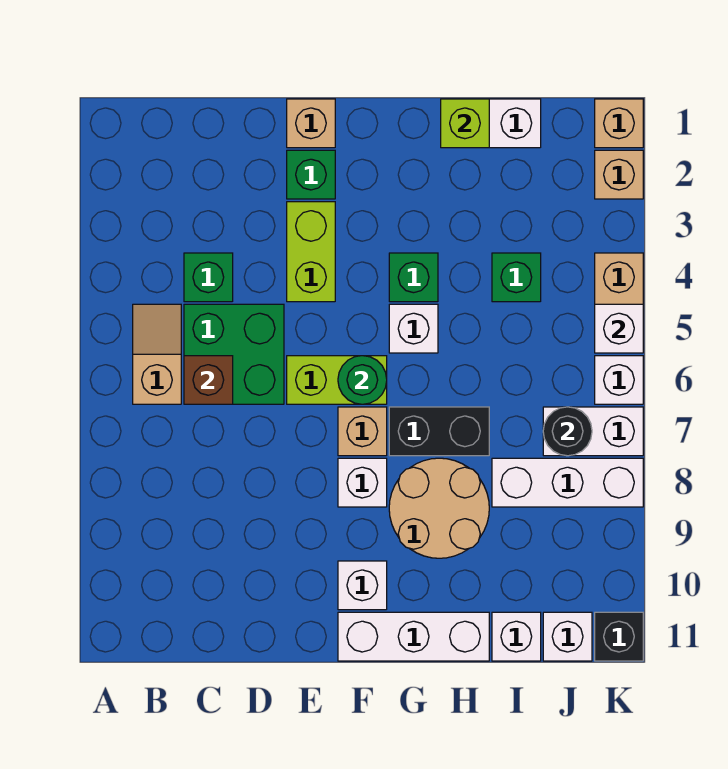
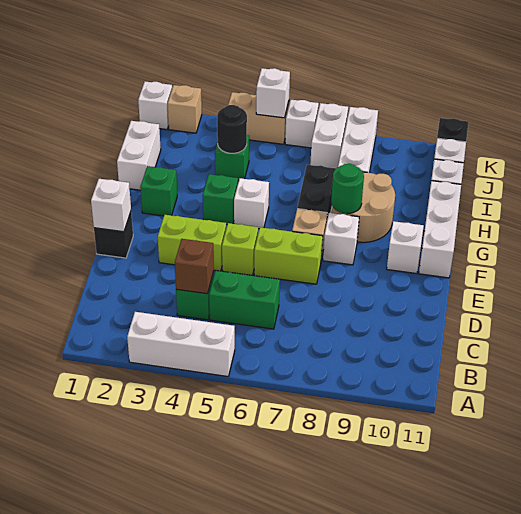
none -> white 1x3 brick [127,312,235,376]
tan 1x2 slope [133,304,181,404] -> none
green 2x2 brick [184,304,284,404] -> green 1x2 brick [209,271,280,329]
brown 1x1 brick [184,356,233,404] -> brown 1x1 brick moved to [175,239,214,294]
tan 1x1 brick [287,99,335,148] -> black 1x1 brick [94,212,133,258]
none -> white 1x1 brick [91,179,131,232]
green 1x1 brick [287,150,335,199] -> green 1x1 brick moved to [140,166,177,216]
lime 1x2 brick [287,356,387,404] -> lime 1x2 brick turned to [254,227,323,284]
green 1x1 round brick [338,356,387,404] -> green 1x1 round brick moved to [331,164,364,213]
lime 1x1 brick [441,99,489,148] -> lime 1x1 brick moved to [222,223,258,276]
black 1x1 round brick [543,407,592,456] -> black 1x1 round brick moved to [217,105,247,153]
tan 1x1 brick [595,99,643,148] -> white 1x1 brick [138,81,172,130]

